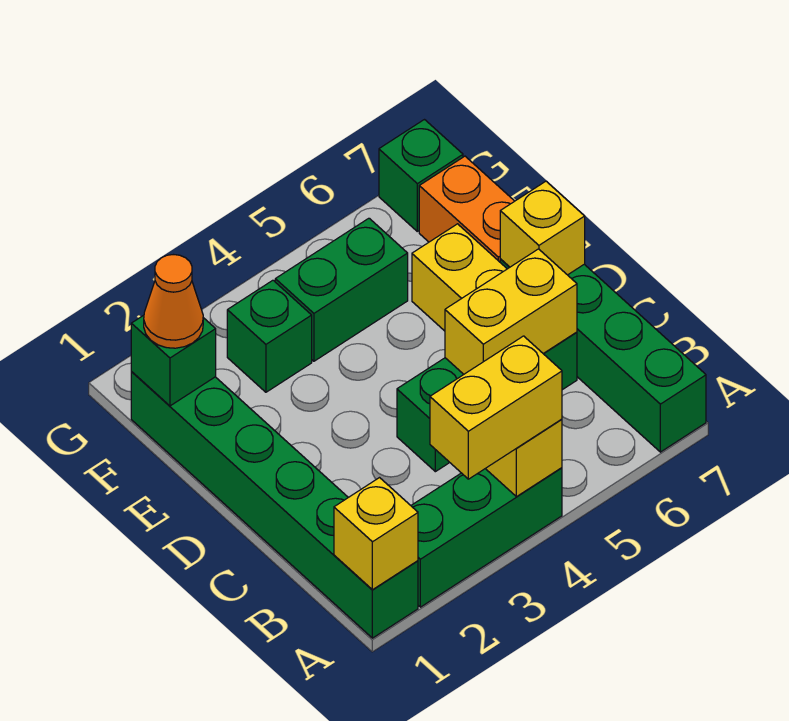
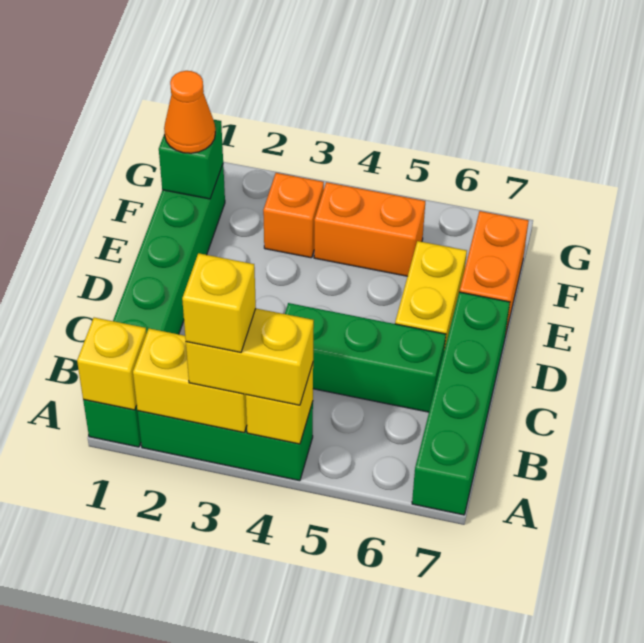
yellow 1x2 brick [445,249,577,374] -> yellow 1x2 brick moved to [133,329,247,432]
yellow 1x1 brick [500,181,585,275] -> yellow 1x1 brick moved to [182,253,256,352]
green 1x1 brick [227,280,312,392] -> orange 1x1 brick [263,173,324,258]
green 1x2 brick [275,218,408,361] -> orange 1x2 brick [314,182,425,276]
green 1x1 brick [379,120,463,231] -> none

